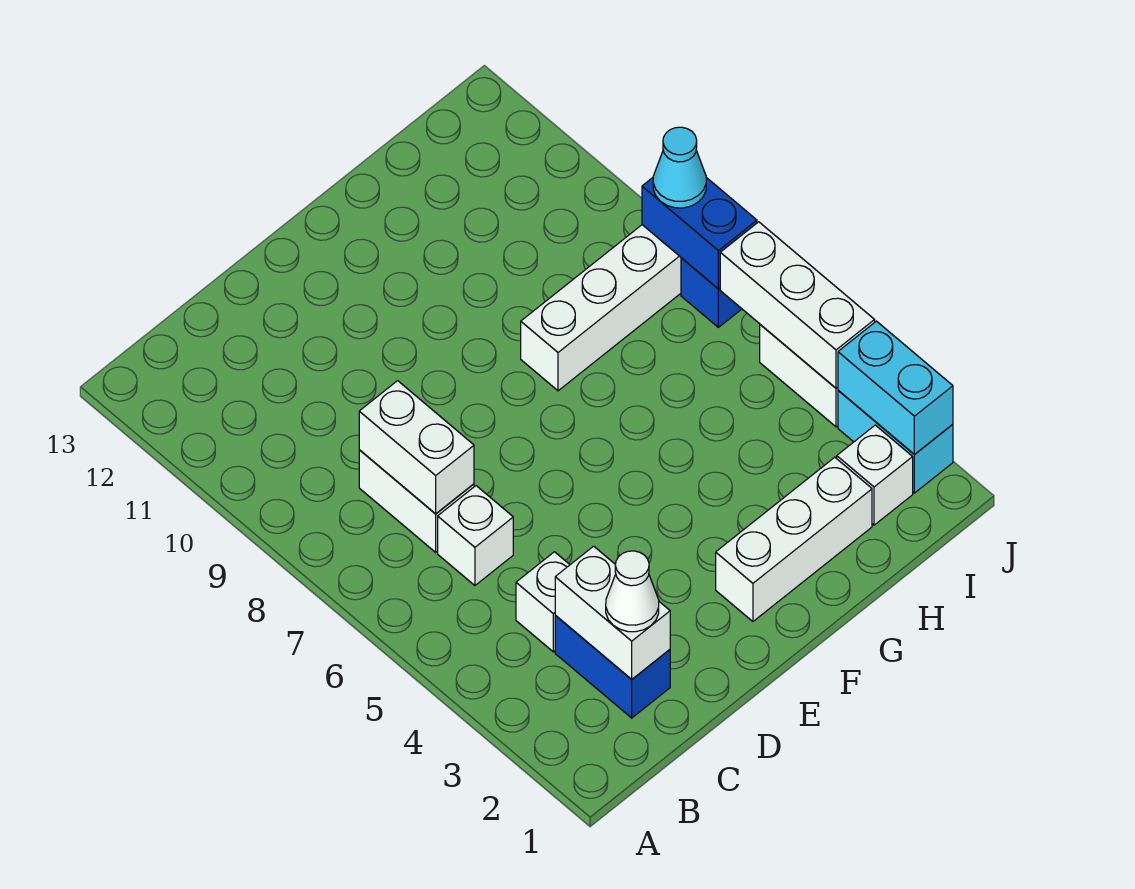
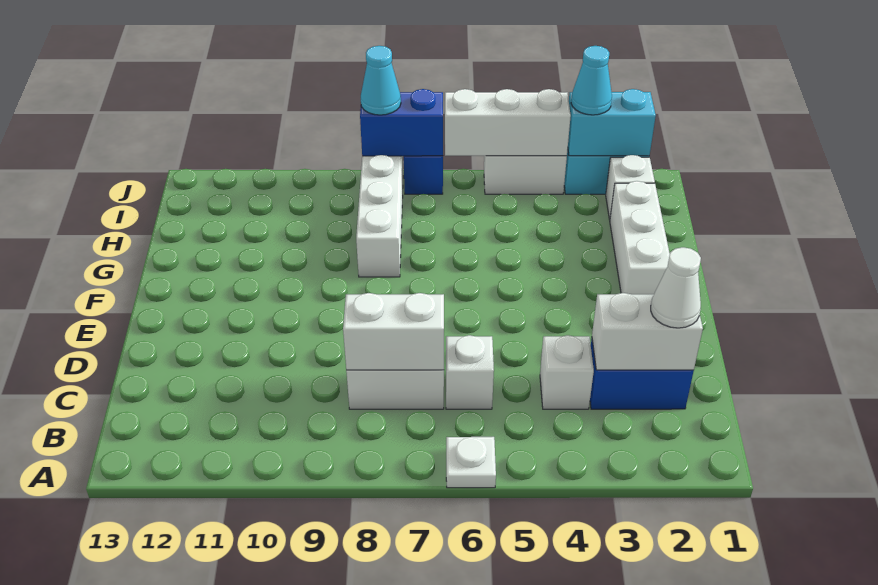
none -> white 1x1 plate [446,437,496,488]
none -> cyan 1x1 cone [571,46,612,115]

